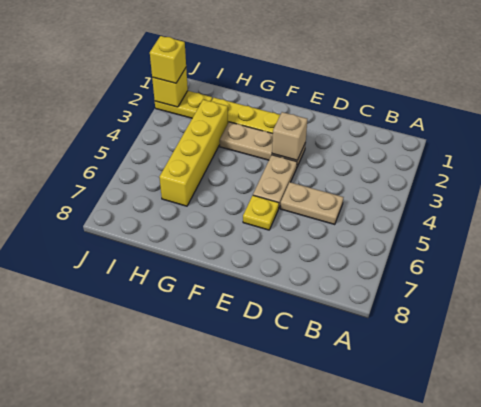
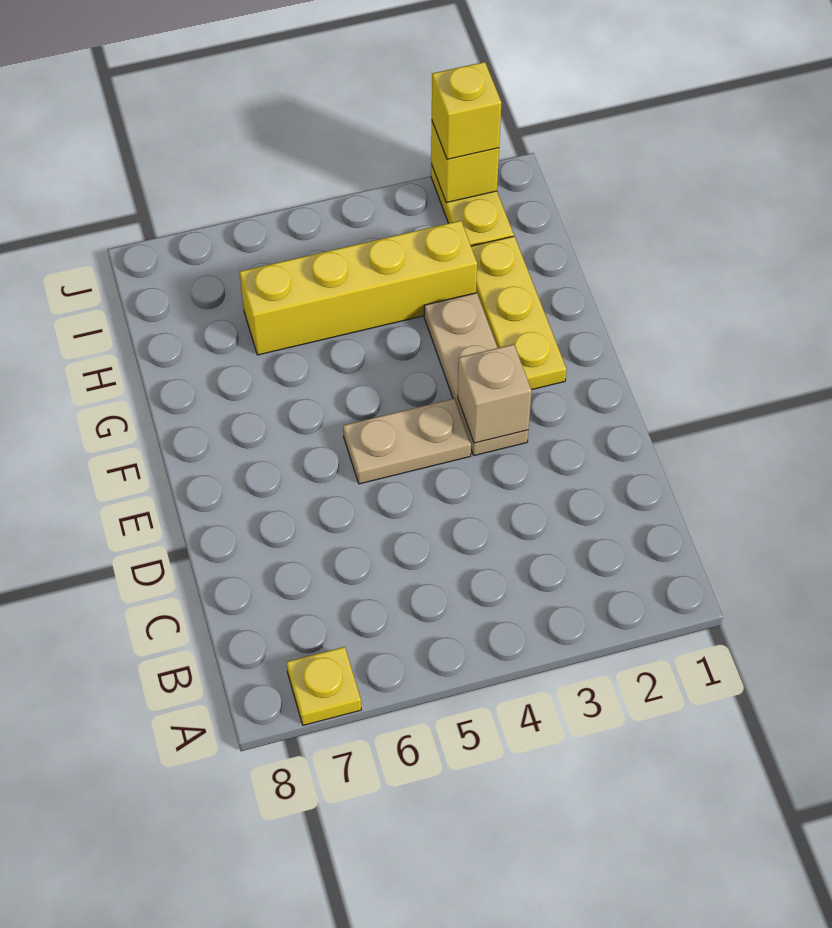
tan 1x2 plate [280,182,344,225] -> none
yellow 1x1 plate [243,195,279,230] -> yellow 1x1 plate moved to [286,647,361,725]

